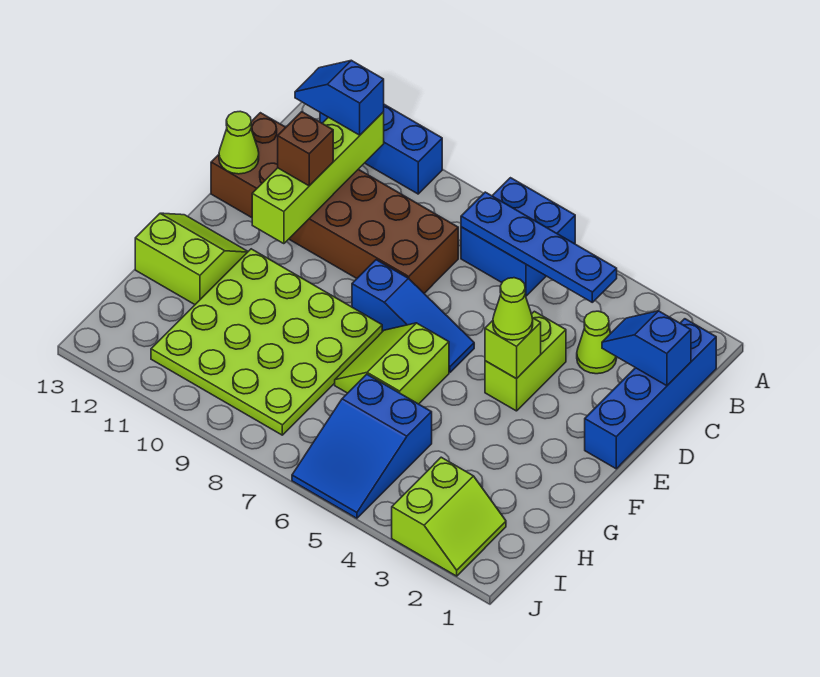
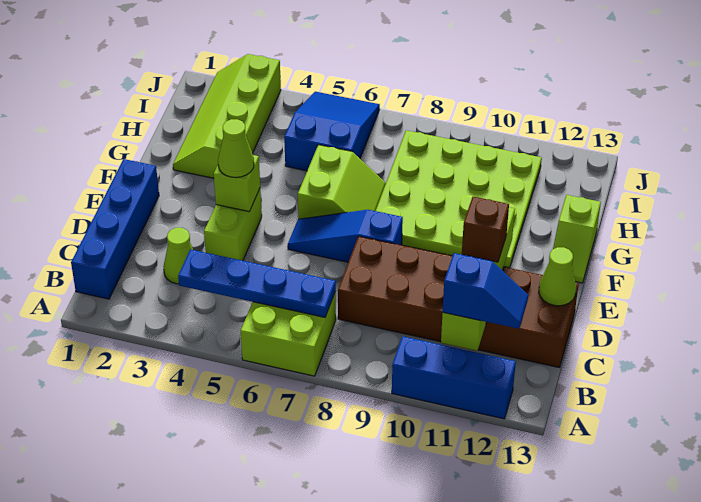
blue 2x2 brick [461,178,575,296] -> lime 2x2 brick [241,291,336,376]
blue 1x2 slope [602,311,691,386] -> none
lime 2x2 slope [135,213,248,304] -> lime 1x2 slope [553,195,601,283]
lime 2x2 slope [392,457,506,576] -> lime 2x4 slope [173,54,281,178]

